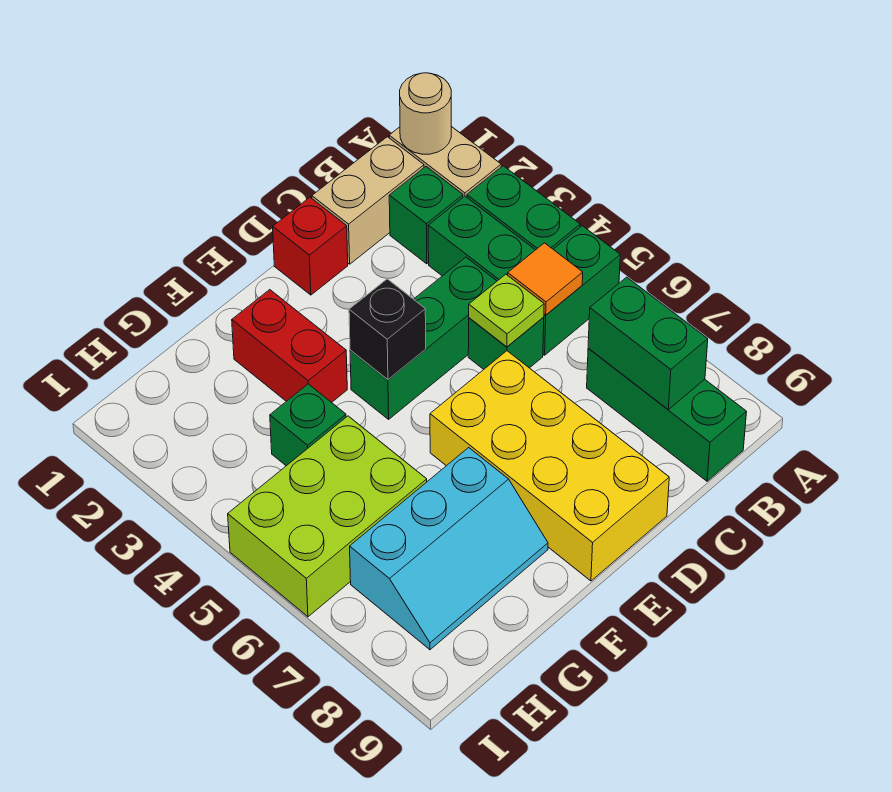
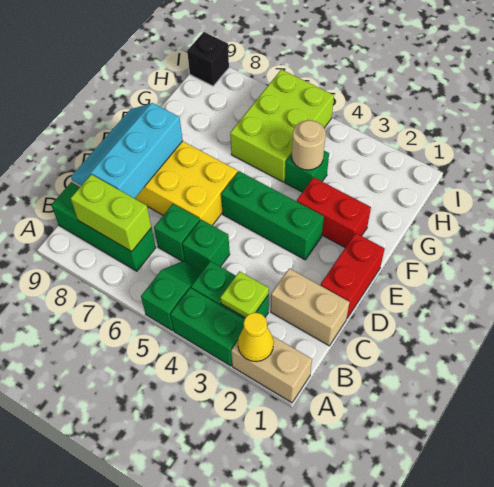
tan 1x1 round brick [400,73,451,154] -> tan 1x1 round brick moved to [292,120,326,170]
none -> yellow 1x1 cone [238,313,274,362]
green 1x2 brick [543,226,620,355] -> green 1x2 slope [141,261,202,331]
tan 1x2 brick [312,137,424,264] -> tan 1x2 brick turned to [271,268,349,346]
green 1x1 brick [389,167,463,264] -> green 1x1 brick moved to [154,204,200,261]
orange 1x1 tile [508,243,583,315] -> none
green 1x2 brick [588,277,708,410] -> lime 1x2 brick [71,174,151,251]
green 1x3 brick [350,257,497,419] -> green 1x3 brick turned to [221,171,324,260]
lime 1x1 plate [469,274,544,347] -> lime 1x1 plate moved to [220,271,269,317]
red 1x1 brick [273,197,348,295] -> red 1x2 brick [321,233,385,318]
black 1x1 brick [349,279,426,379] -> black 1x1 brick moved to [187,32,229,86]
cyan 2x3 slope [350,448,548,650] -> cyan 2x3 slope moved to [71,103,183,199]

